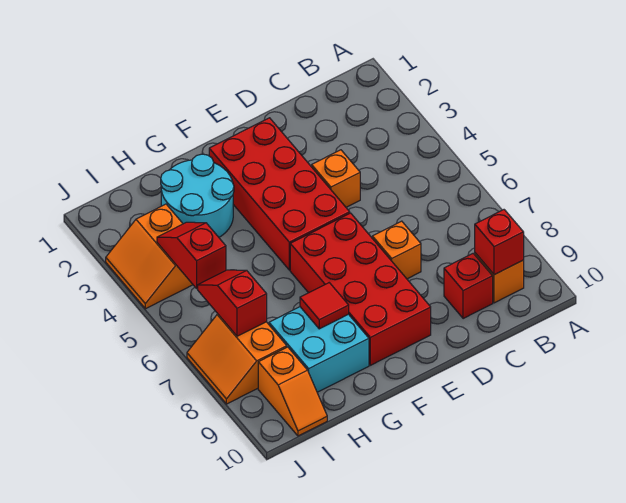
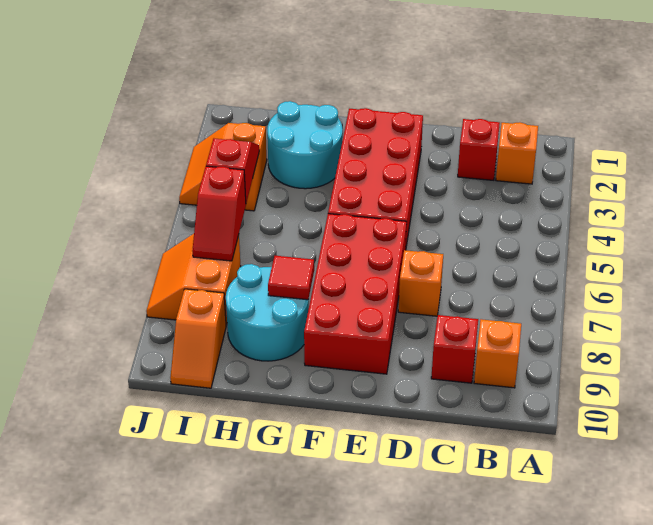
red 1x1 brick [475,210,524,275] -> red 1x1 brick moved to [458,119,500,180]
orange 1x1 brick [312,150,360,207] -> orange 1x1 brick moved to [496,122,538,184]
cyan 2x2 brick [269,307,369,392] -> cyan 2x2 round brick [226,264,309,361]
red 1x2 slope [198,270,267,336] -> red 1x2 slope turned to [192,166,246,261]

